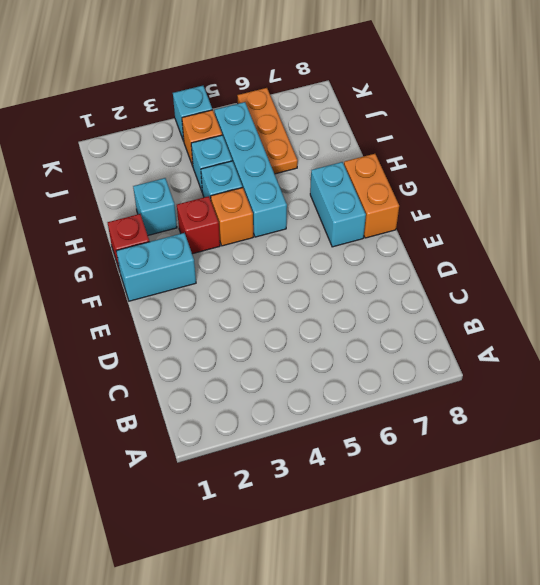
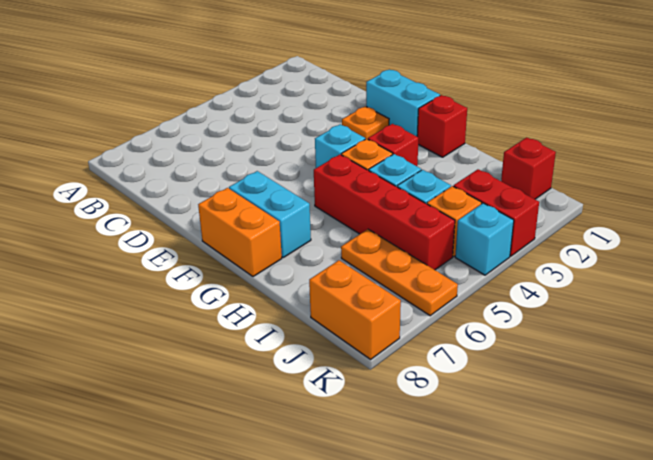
none -> orange 1x1 plate [342,106,389,139]
cyan 1x2 brick [116,233,196,301] -> cyan 1x2 brick turned to [366,69,440,136]
cyan 1x4 brick [215,102,287,237] -> red 1x4 brick [314,155,455,270]
cyan 1x1 brick [133,178,177,235] -> cyan 1x1 brick moved to [315,124,365,168]
none -> red 1x1 brick [501,137,556,199]
none -> red 1x2 brick [453,169,539,256]
none -> orange 1x2 brick [309,260,401,359]

